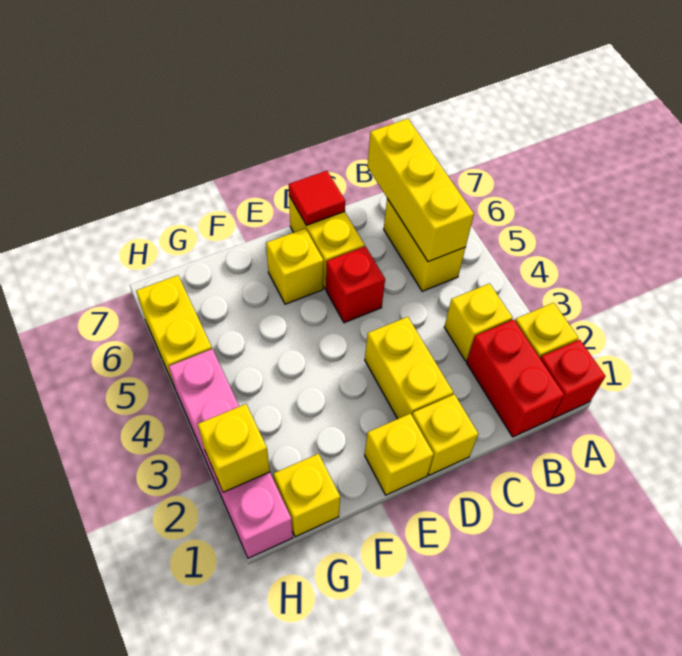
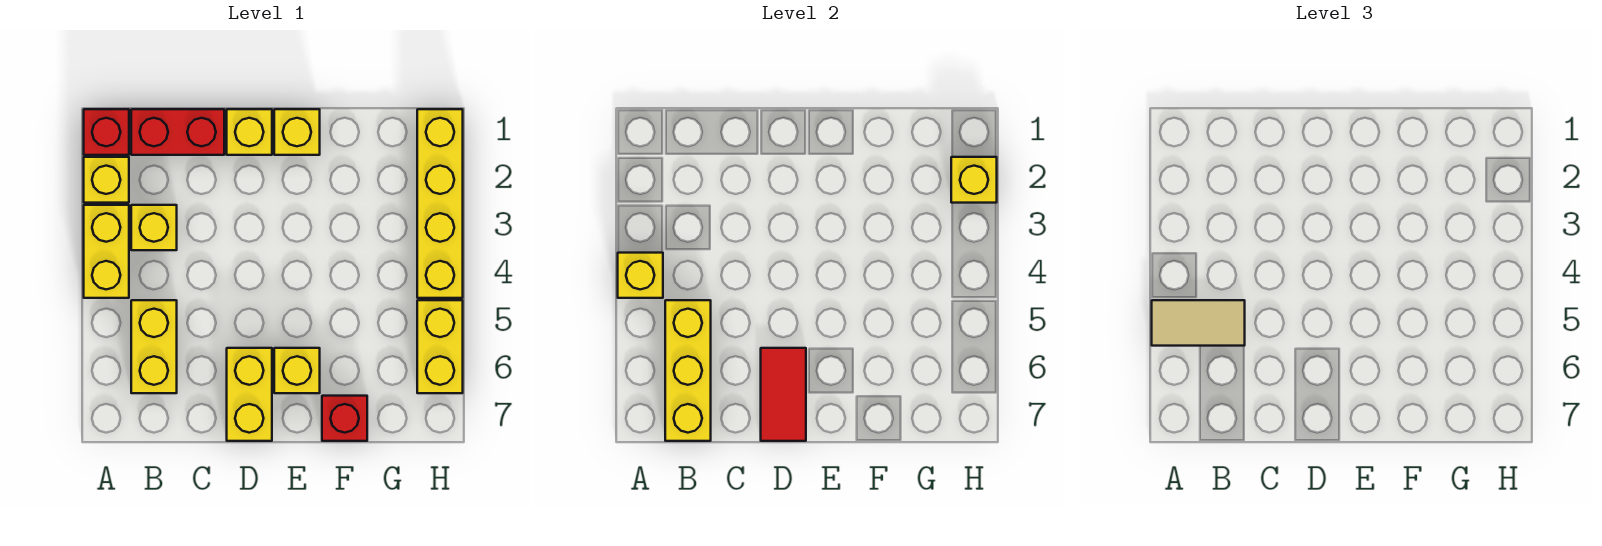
none -> tan 1x2 tile [1152,300,1245,346]
red 1x2 brick [466,320,564,437] -> red 1x2 brick turned to [131,109,224,155]
yellow 1x2 brick [365,317,453,419] -> yellow 1x2 brick moved to [84,205,129,298]
red 1x1 brick [326,246,385,323] -> red 1x1 brick moved to [322,396,367,441]
red 1x1 tile [289,171,345,225] -> red 1x2 tile [761,348,806,441]
yellow 1x1 brick [273,454,340,537] -> yellow 1x1 brick moved to [618,253,663,298]
pink 1x4 brick [168,349,293,558] -> yellow 1x4 brick [417,109,463,298]

